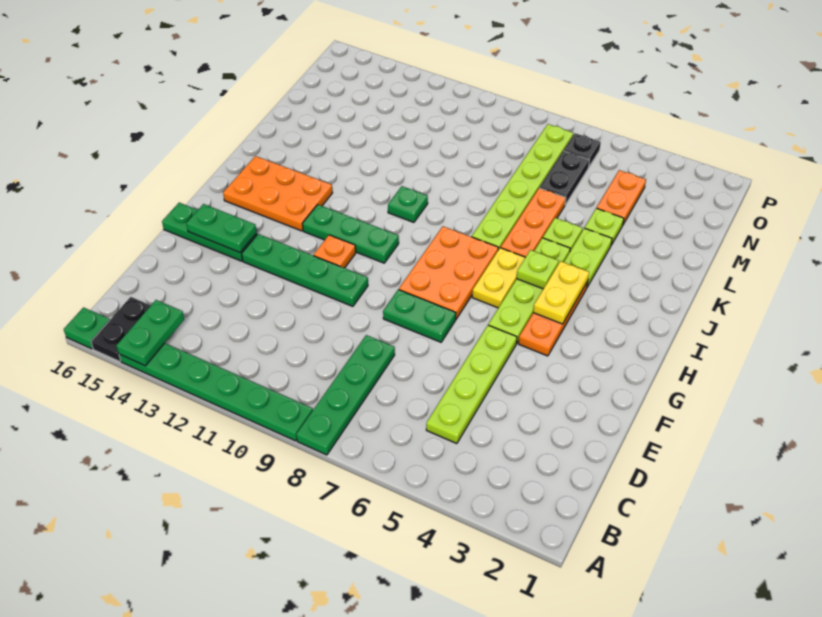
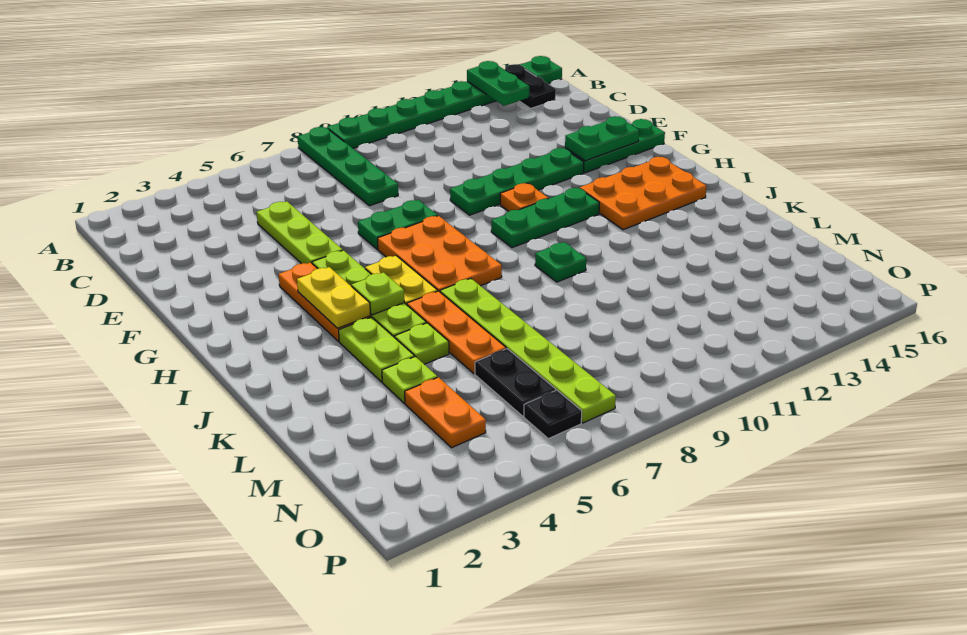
lime 1x4 plate [426,325,517,444] -> lime 1x3 plate [257,202,343,264]

